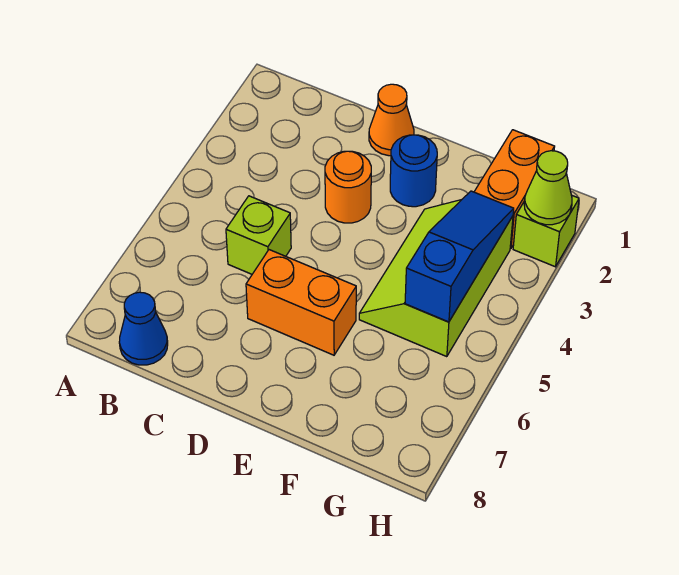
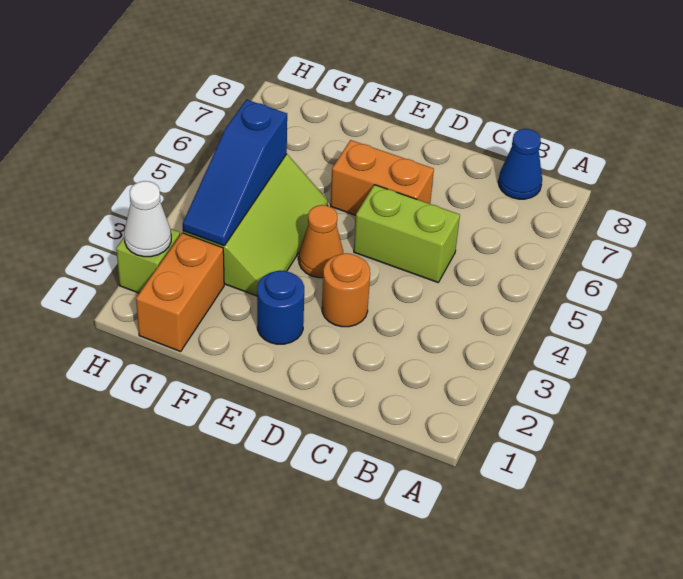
lime 1x1 brick [226,196,291,274] -> lime 1x2 brick [354,185,460,282]
orange 1x1 cone [369,84,414,156] -> orange 1x1 cone moved to [299,205,344,278]
lime 1x1 cone [524,151,572,225] -> white 1x1 cone [124,181,171,257]

